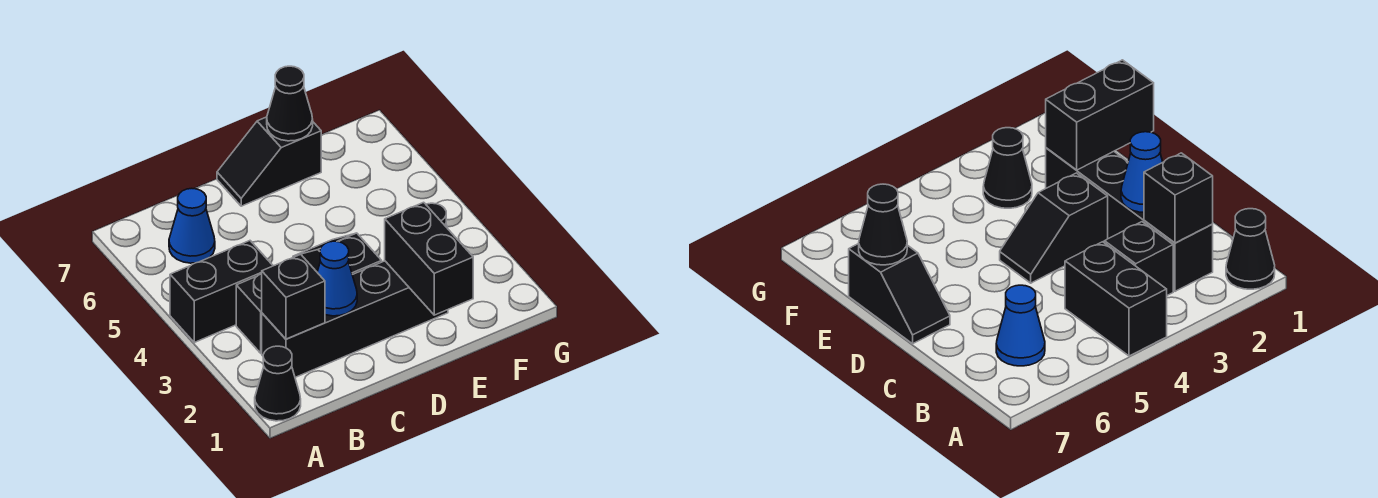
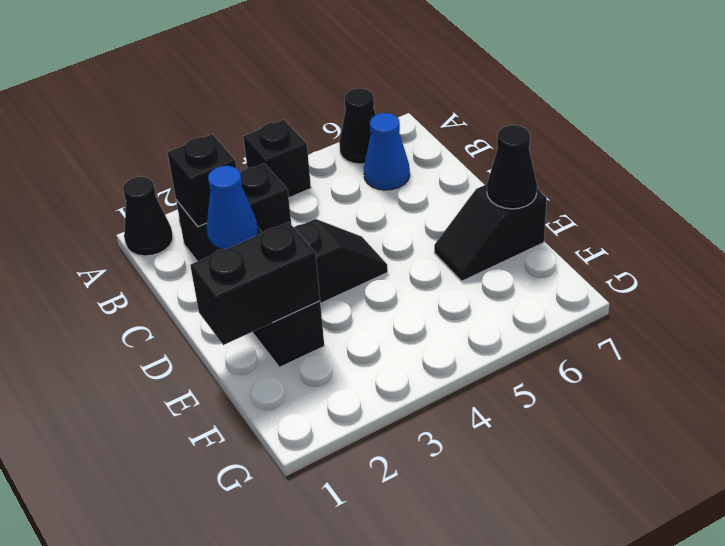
black 1x2 brick [170,241,273,342] -> black 1x1 brick [243,120,311,198]
black 1x2 slope [217,117,321,206] -> black 1x2 slope turned to [434,184,547,281]
black 1x1 cone [983,128,1032,208] -> black 1x1 cone moved to [339,88,376,164]

